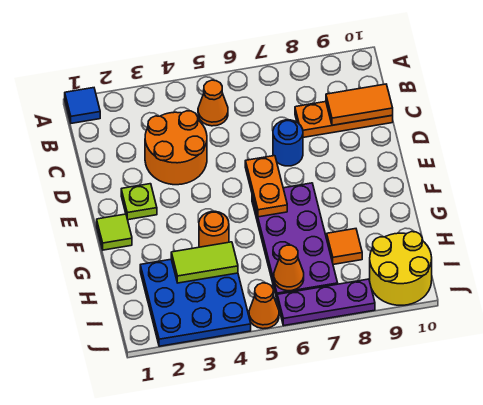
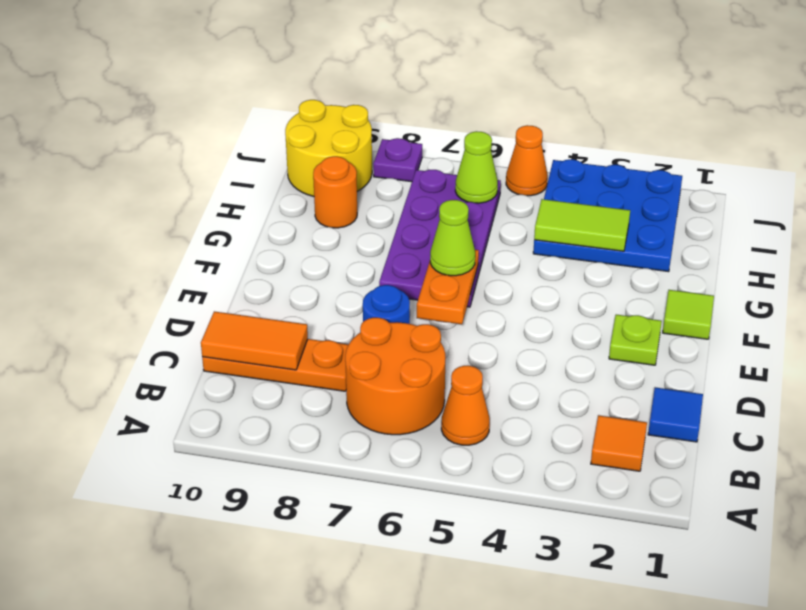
blue 1x1 tile [65,88,100,123] -> blue 1x1 tile moved to [648,387,703,442]
orange 2x2 round brick [145,111,207,185] -> orange 2x2 round brick moved to [345,318,446,435]
none -> lime 1x1 cone [430,200,475,276]
orange 1x1 round brick [199,211,229,247] -> orange 1x1 round brick moved to [313,156,357,228]
orange 1x1 tile [327,229,362,264] -> orange 1x1 tile moved to [591,415,647,471]
orange 1x1 cone [274,245,304,291] -> lime 1x1 cone [455,131,498,203]
purple 1x3 plate [277,279,375,325] -> purple 1x1 plate [373,138,422,182]

